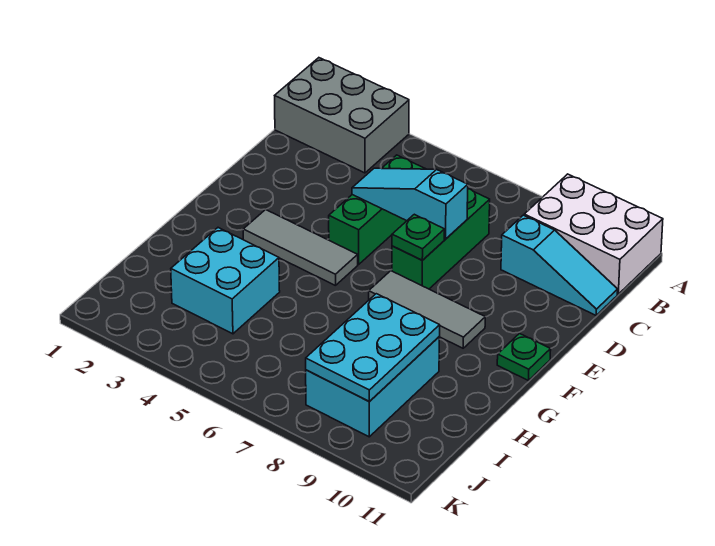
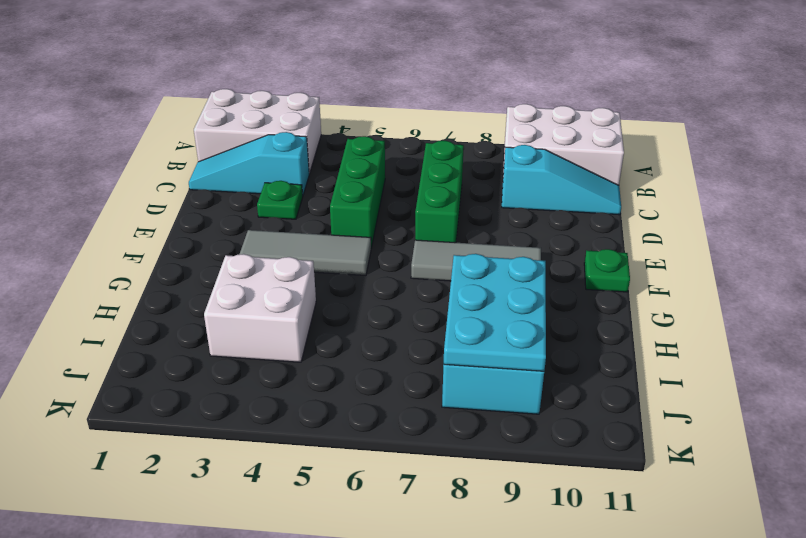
grey 2x3 brick [275,58,409,173] -> white 2x3 brick [194,89,321,174]
cyan 1x3 slope [352,168,468,239] -> cyan 1x3 slope moved to [189,132,309,195]
green 1x1 plate [392,214,445,260] -> green 1x1 plate moved to [257,181,303,219]
cyan 2x2 brick [171,228,280,334] -> white 2x2 brick [204,254,316,362]

